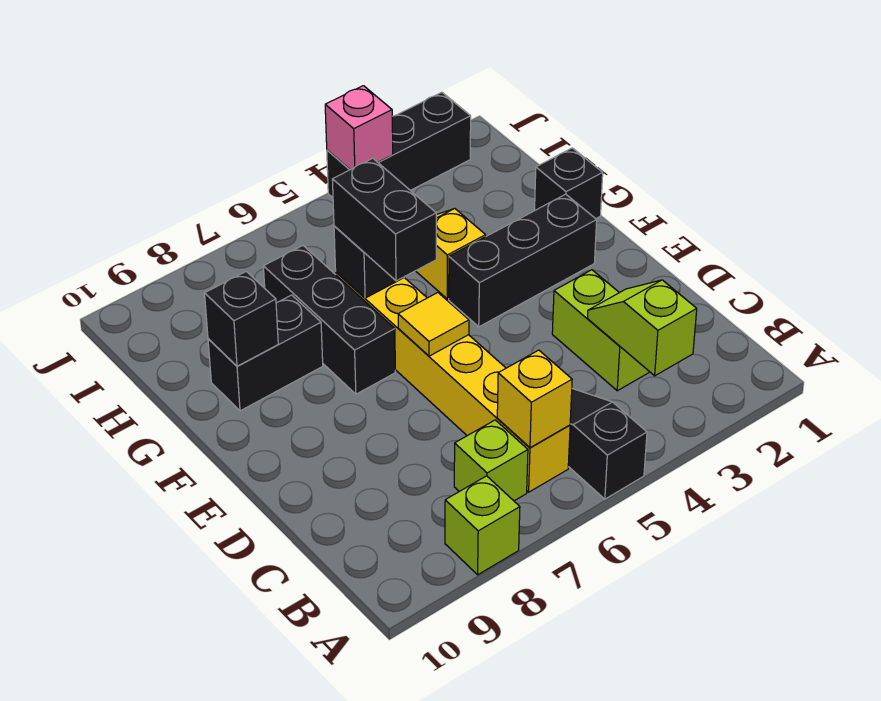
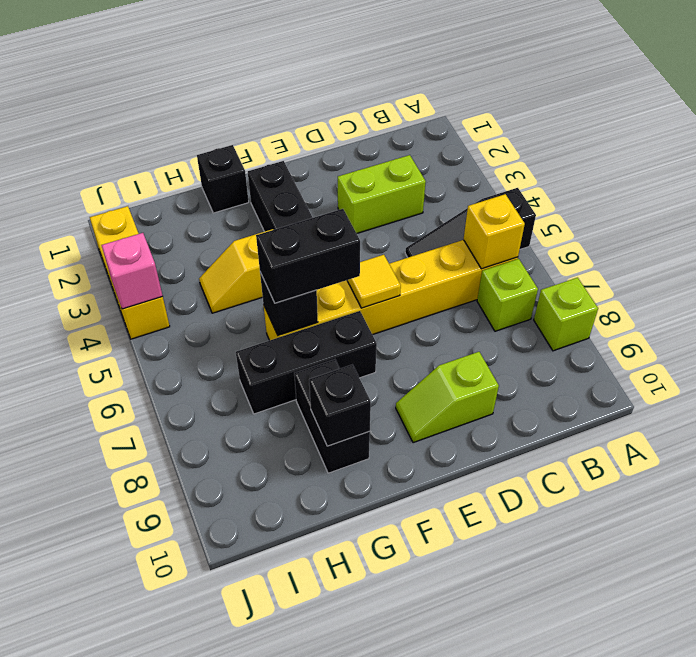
lime 1x2 slope [587,280,697,376] -> lime 1x2 slope moved to [396,352,499,443]
black 1x3 brick [327,92,471,198] -> yellow 1x3 brick [90,206,170,339]

